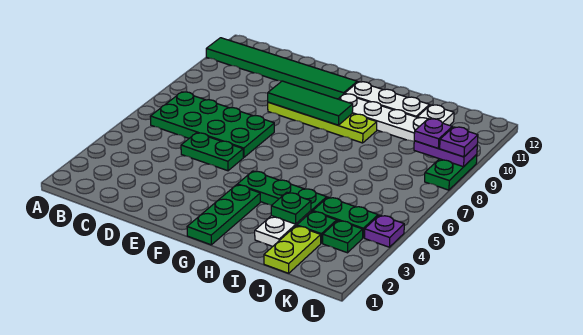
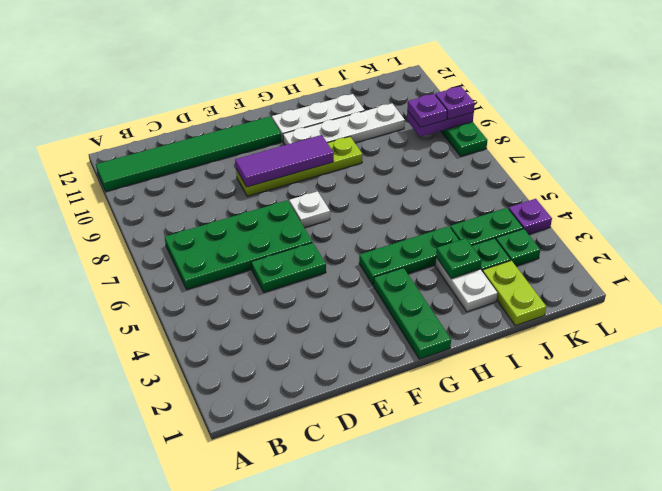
green 1x3 tile [268,81,353,125] -> purple 1x3 tile [235,135,334,187]
white 1x1 plate [417,105,454,125] -> white 1x1 plate moved to [289,191,330,228]

